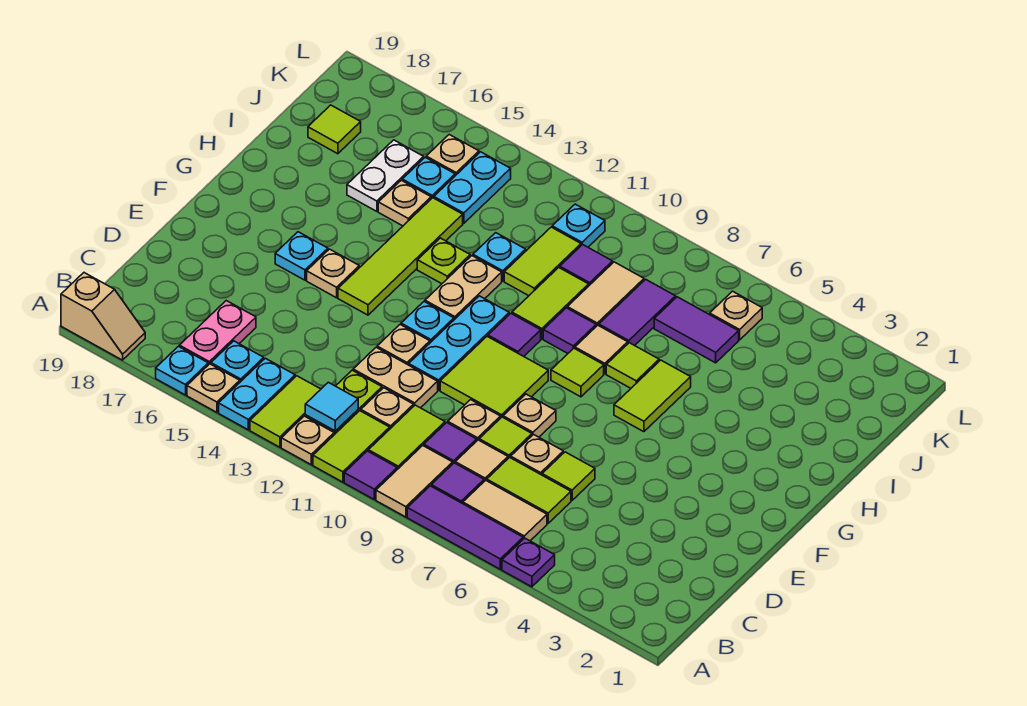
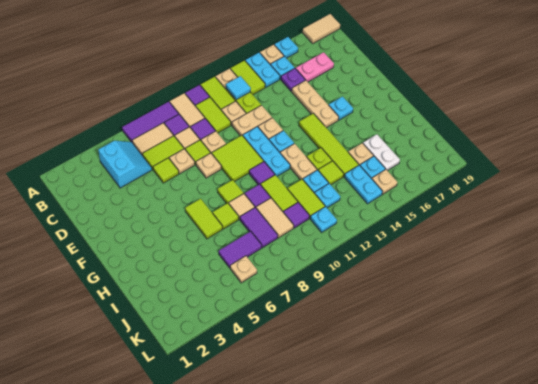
purple 1x1 plate [502,538,555,587] -> purple 1x1 plate moved to [281,68,305,91]
tan 1x2 slope [61,273,145,360] -> tan 1x2 tile [303,14,340,43]
none -> cyan 2x2 slope [98,141,152,188]
pink 1x2 plate [179,301,256,365] -> pink 1x2 plate turned to [296,52,334,82]
tan 1x1 plate [307,249,359,298] -> tan 1x3 plate [292,80,339,128]
none -> cyan 1x1 plate [315,184,340,208]
lime 1x1 tile [308,105,361,154] -> lime 1x1 tile moved to [318,161,344,185]

